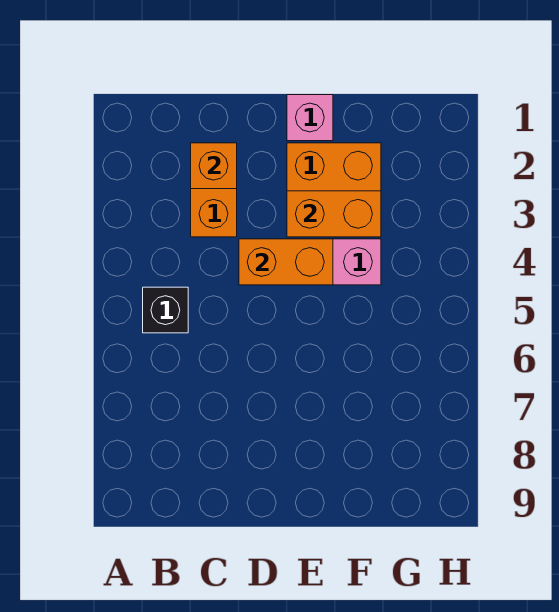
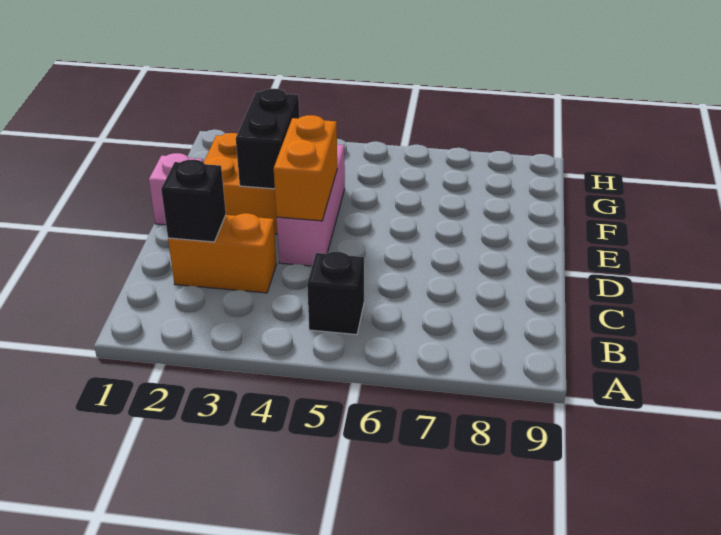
orange 1x1 brick [191,143,237,189] -> black 1x1 brick [161,159,226,242]
orange 1x2 brick [287,191,381,237] -> black 1x2 brick [236,89,300,189]

